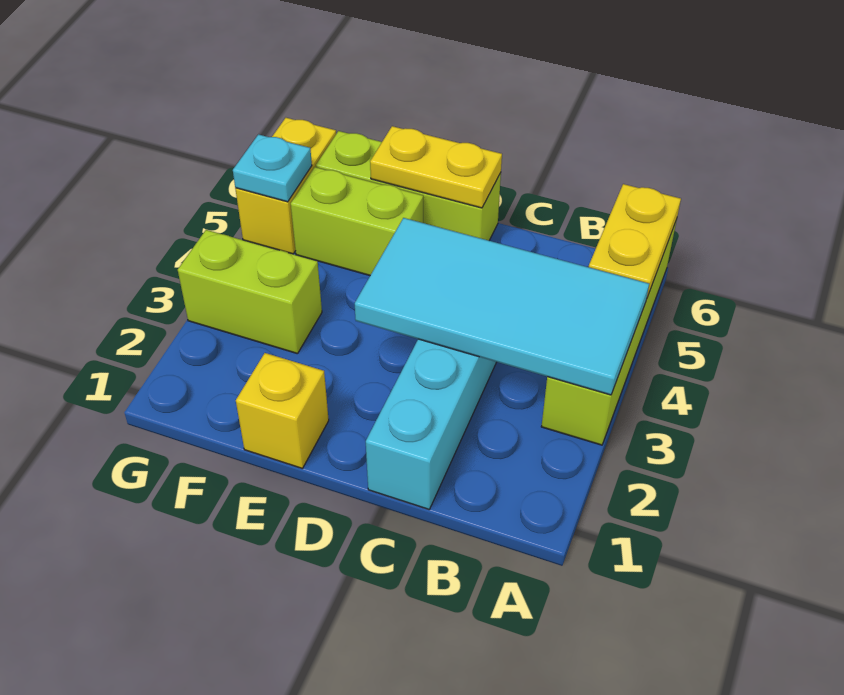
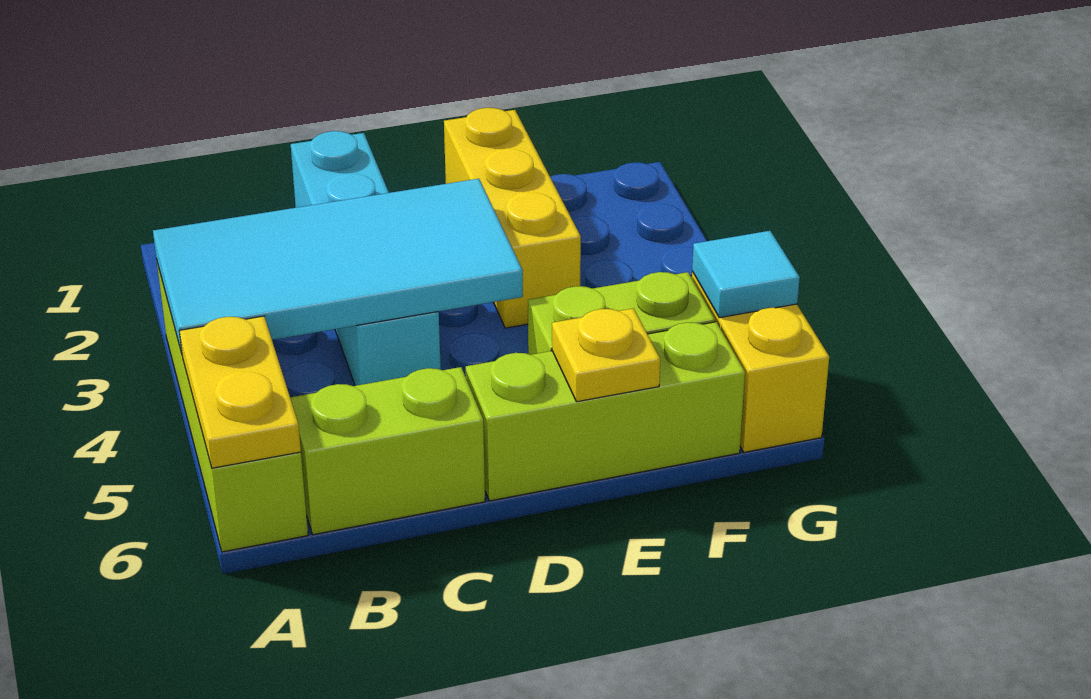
yellow 1x2 plate [370,126,502,208] -> yellow 1x1 plate [552,308,660,402]
yellow 1x1 brick [236,353,329,468] -> yellow 1x3 brick [444,108,581,328]
lime 1x2 brick [178,230,322,354] -> lime 1x2 brick moved to [290,367,485,535]
cyan 1x1 plate [233,134,312,202] -> cyan 1x1 tile [692,231,800,318]

